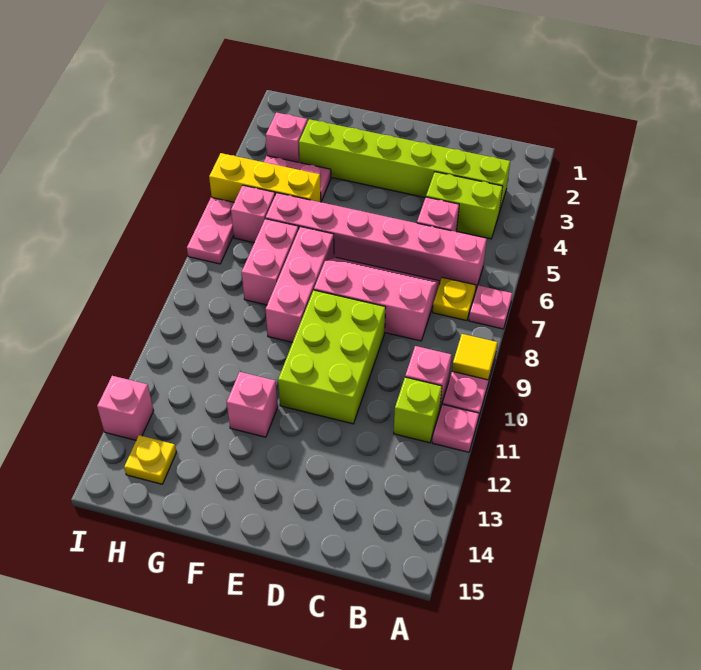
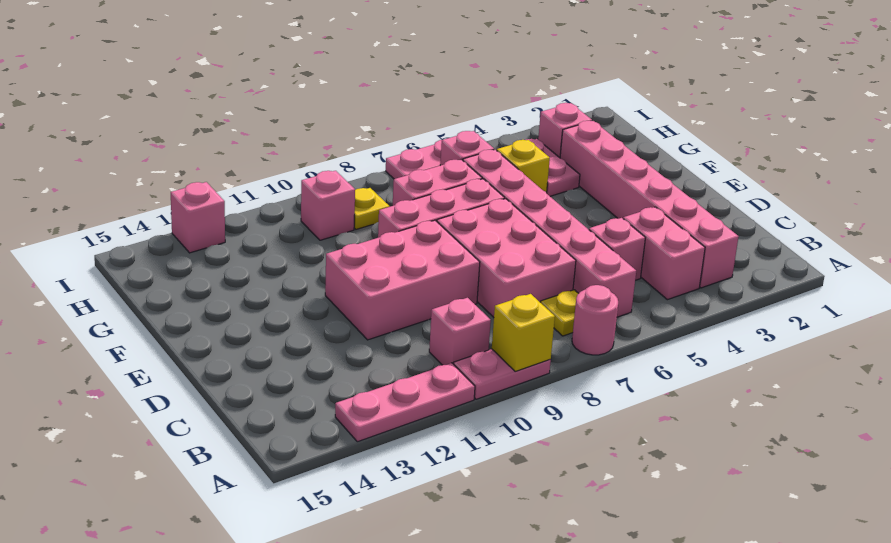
pink 1x1 plate [469,286,512,329] -> pink 1x1 round brick [572,285,618,355]
yellow 1x1 tile [452,334,498,380] -> yellow 1x1 brick [492,294,555,371]
pink 1x1 plate [432,404,479,452] -> pink 1x3 plate [335,363,475,442]
lime 1x6 brick [299,119,510,212] -> pink 1x6 brick [560,121,739,288]
lime 1x2 brick [426,172,503,239] -> pink 1x2 brick [623,207,705,300]
lime 1x1 brick [394,377,442,443] -> none
pink 2x3 slope [314,257,440,341] -> pink 2x3 brick [437,199,576,317]
lime 2x3 brick [278,290,386,424] -> pink 2x3 brick [325,220,480,340]
pink 1x1 brick [227,372,278,437] -> pink 1x1 brick moved to [301,171,355,240]
yellow 1x3 brick [209,153,321,202] -> yellow 1x1 brick [497,140,550,193]
yellow 1x1 plate [124,435,176,484] -> yellow 1x1 plate moved to [354,188,390,229]

